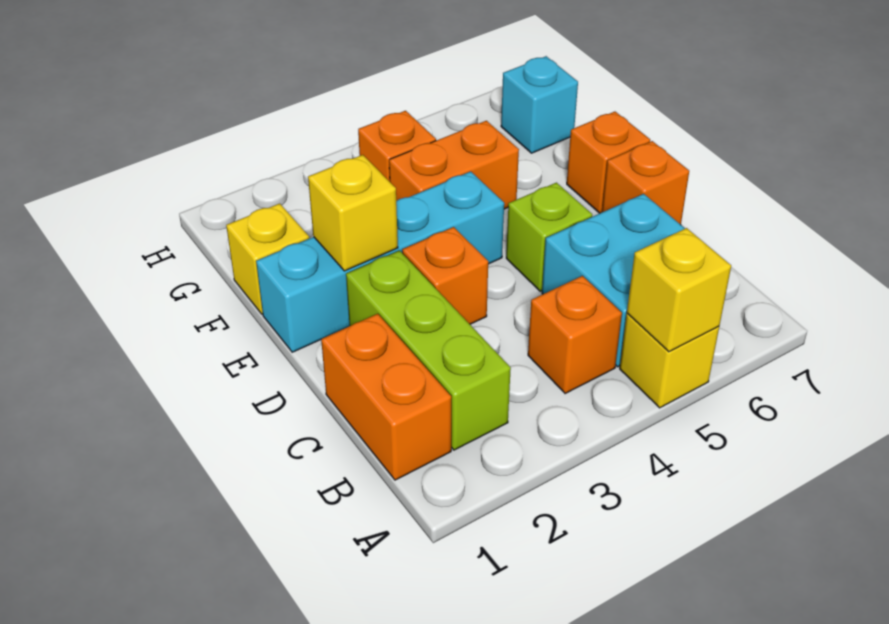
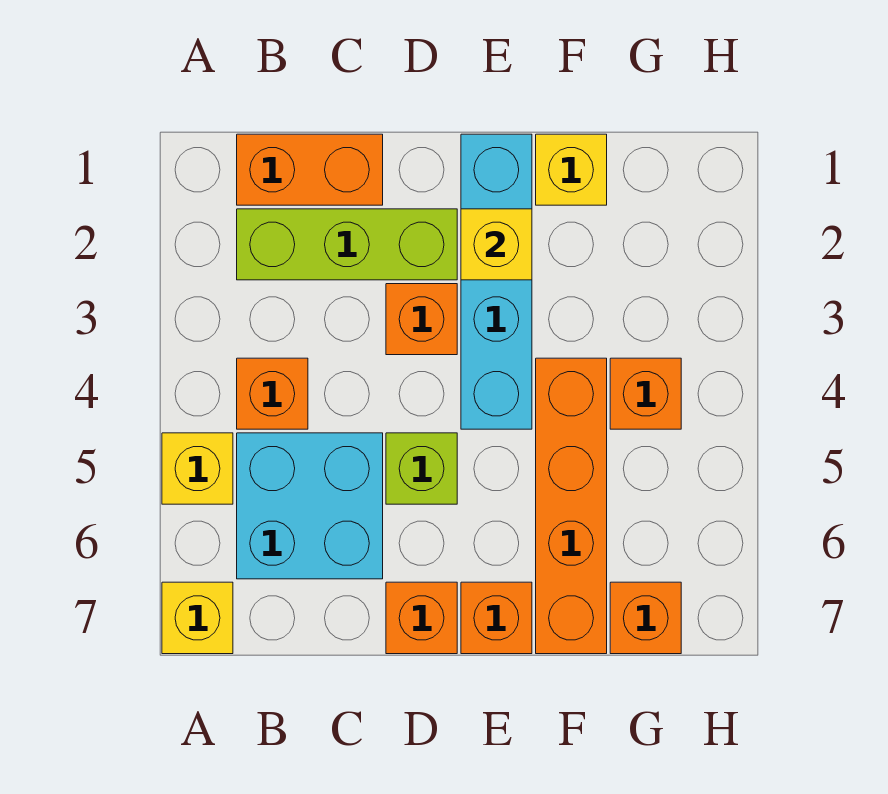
yellow 1x1 brick [627,228,731,352] -> yellow 1x1 brick moved to [162,582,233,654]
orange 1x2 brick [389,121,519,209] -> orange 1x4 brick [536,358,607,654]
cyan 1x1 brick [501,56,578,153] -> orange 1x1 brick [610,582,681,654]

